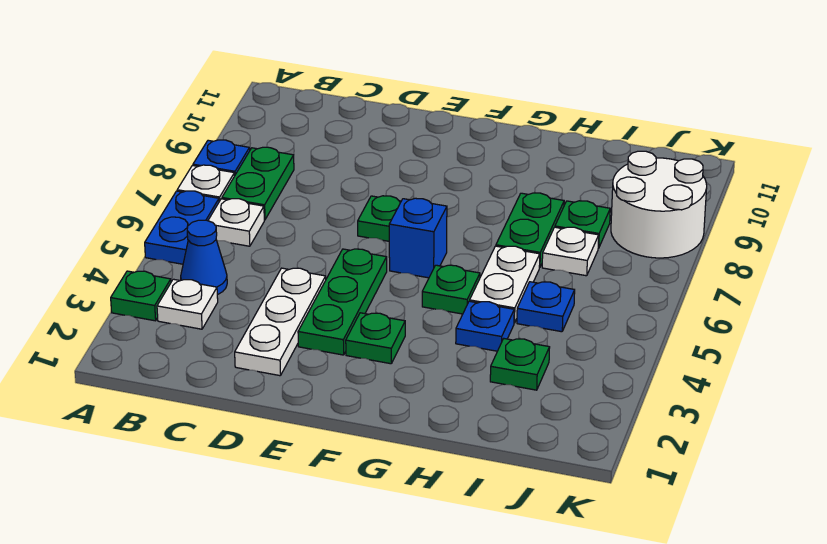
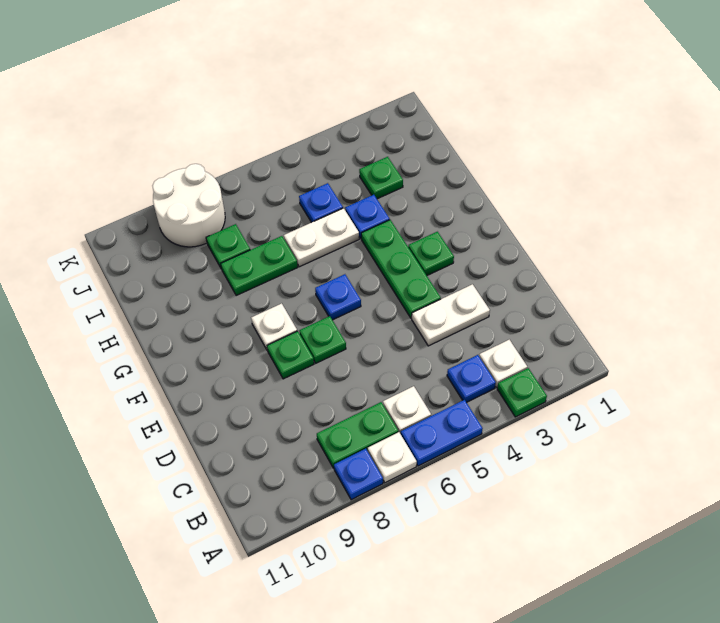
blue 1x1 cone [181,220,227,295] -> blue 1x1 plate [447,355,496,402]
white 1x3 plate [235,268,326,376] -> white 1x2 plate [412,284,490,346]
green 1x3 plate [298,249,387,355] -> green 1x3 plate turned to [361,220,441,318]
blue 1x1 brick [389,198,447,278] -> blue 1x1 plate [315,274,361,320]
green 1x1 plate [422,265,480,314] -> green 1x1 plate moved to [267,331,314,379]
white 1x1 plate [542,227,599,276] -> white 1x1 plate moved to [251,303,297,350]

